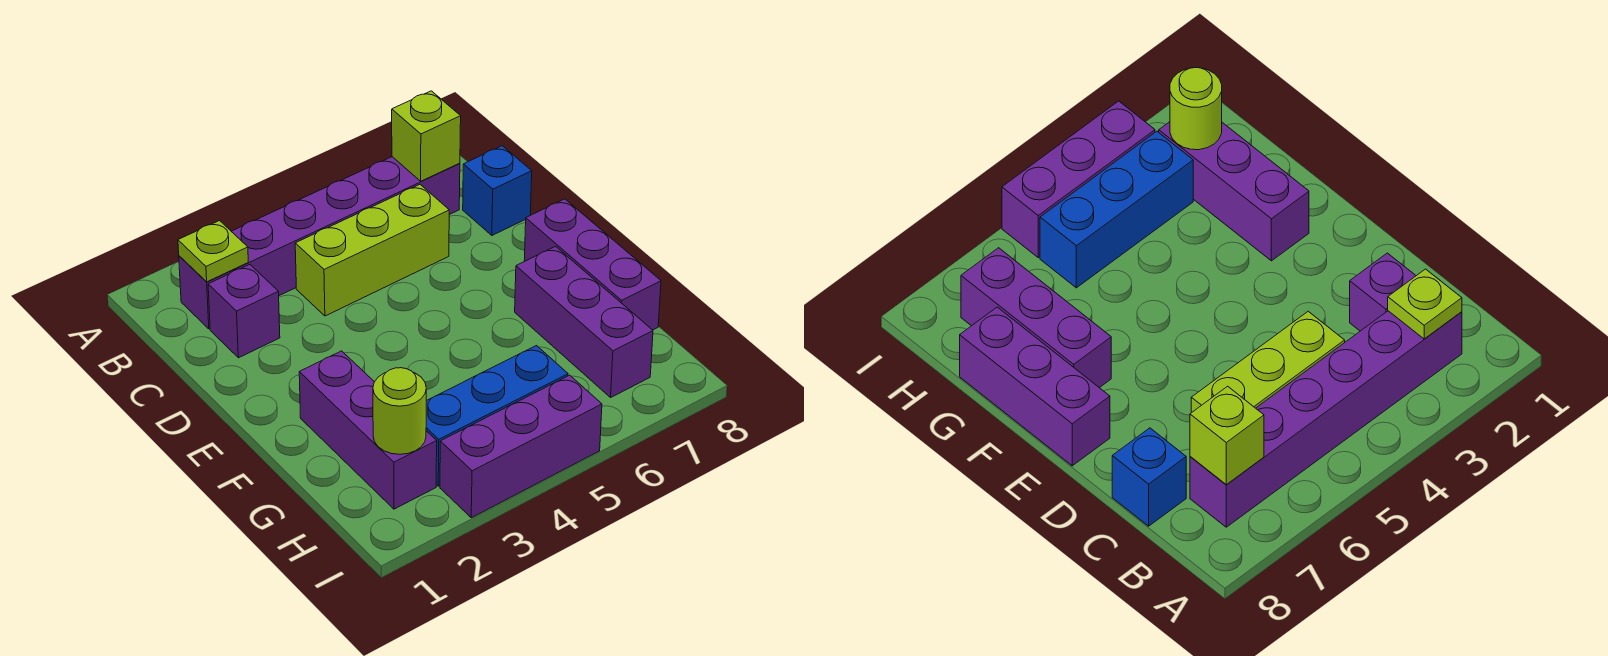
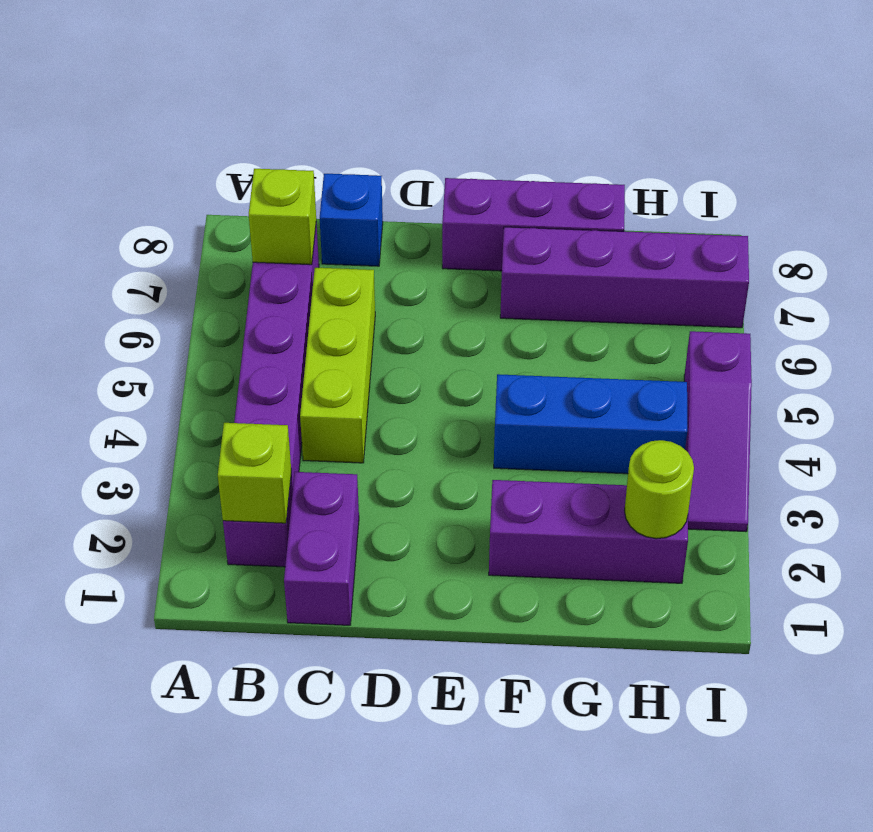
lime 1x1 plate [178,221,248,282] -> lime 1x1 brick [218,423,291,523]
purple 1x1 brick [208,264,280,358] -> purple 1x2 brick [284,472,359,625]
purple 1x3 brick [515,246,653,397] -> purple 1x4 brick [500,227,749,328]
blue 1x3 brick [426,346,568,486] -> blue 1x3 brick turned to [494,374,687,474]
purple 1x3 brick [440,375,602,518] -> purple 1x3 slope [684,331,752,532]

